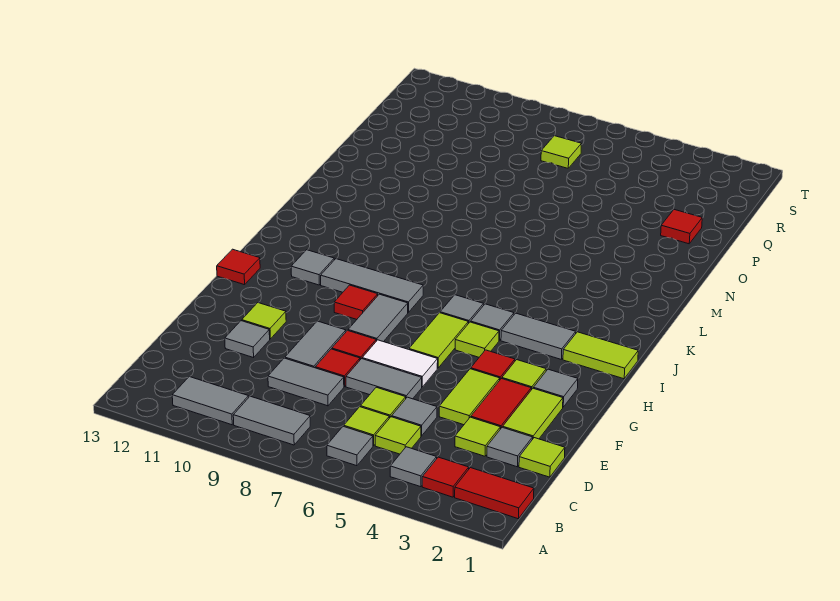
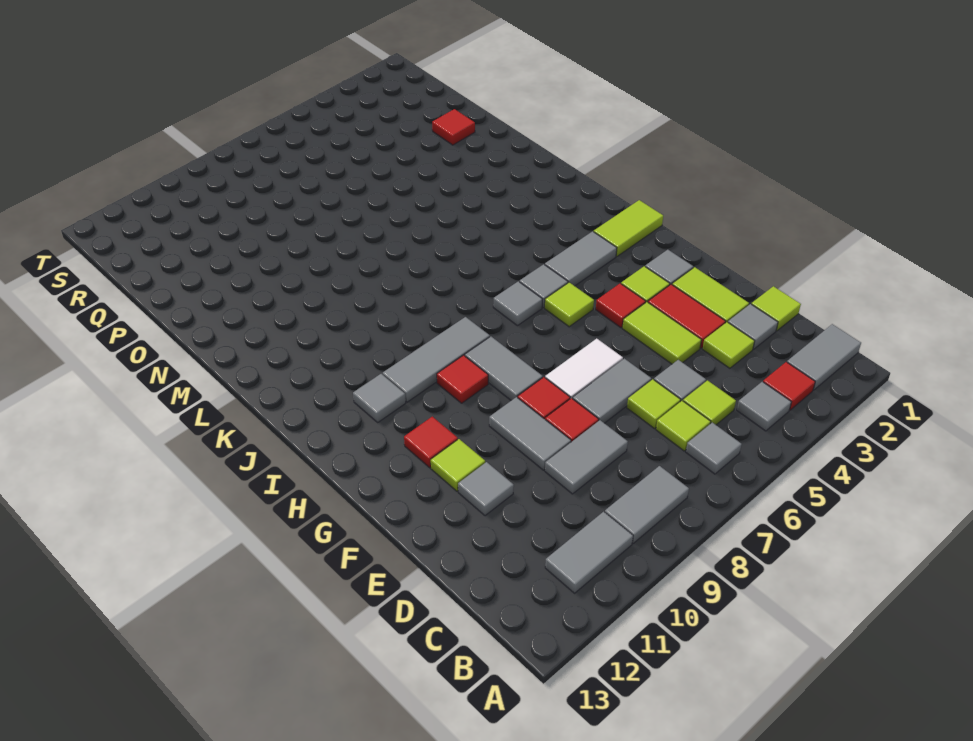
red 1x2 tile [455,468,534,519] -> grey 1x2 tile [787,324,861,390]
lime 1x2 tile [409,313,468,368] -> none
red 1x1 tile [217,249,260,285] -> red 1x1 tile moved to [404,417,458,468]
lime 1x1 tile [541,136,581,168] -> none

